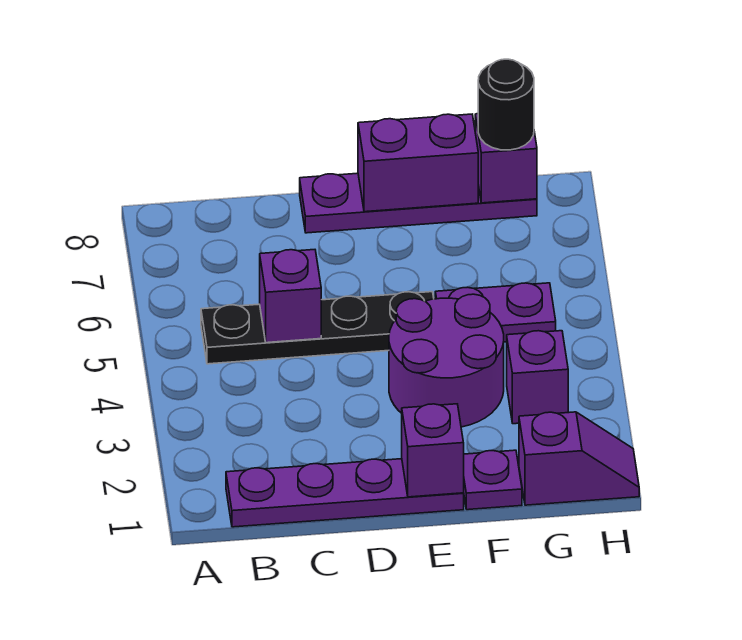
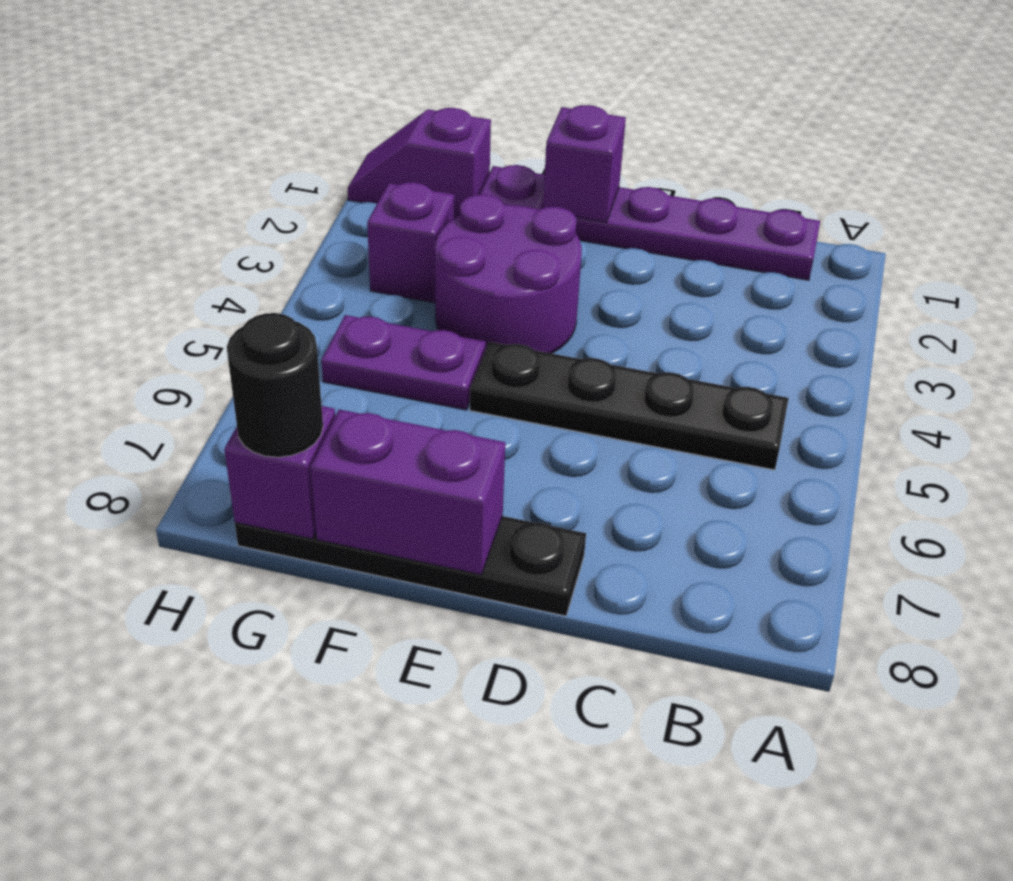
purple 1x1 brick [260,250,321,343] -> none
purple 1x4 plate [300,173,537,233] -> black 1x4 plate [235,516,586,616]

